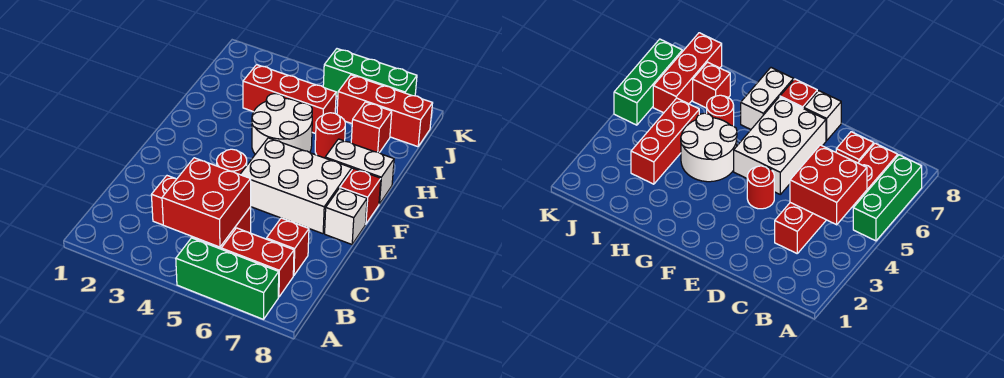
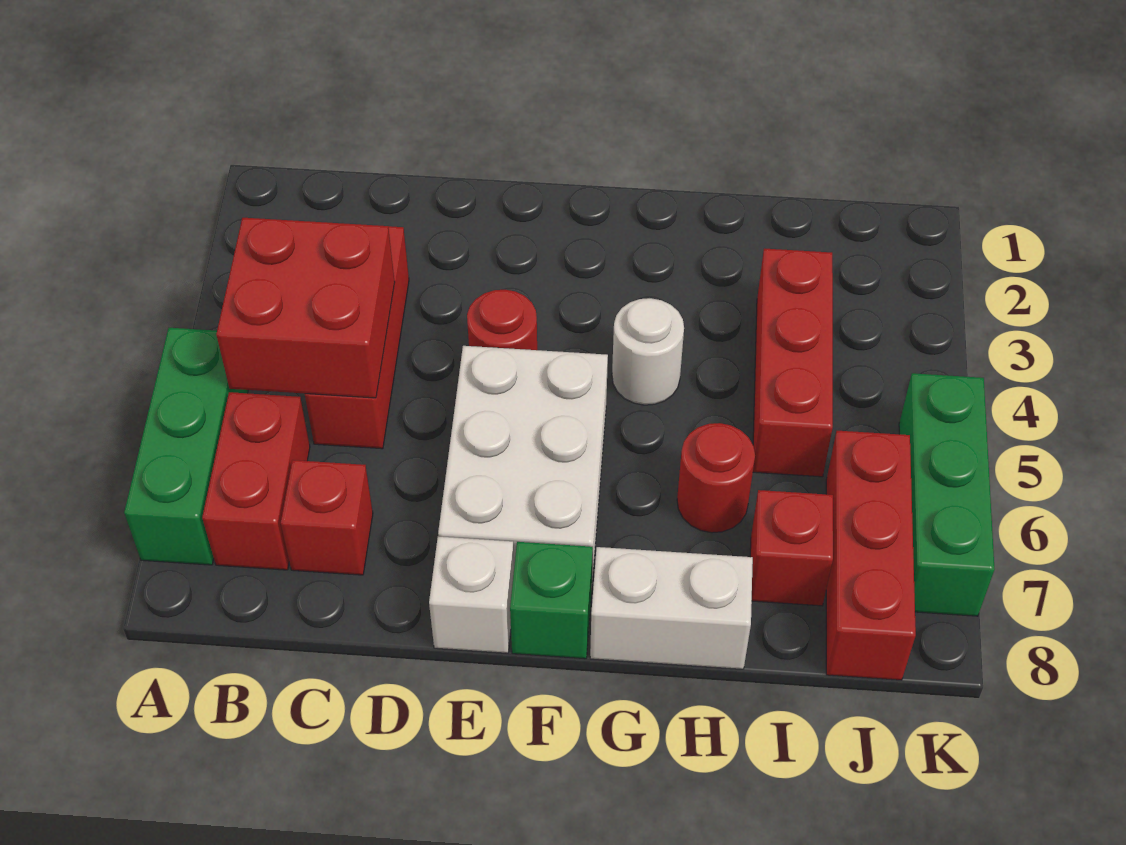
red 1x1 brick [340,168,381,224] -> green 1x1 brick [510,542,593,659]
white 2x2 round brick [252,94,312,154] -> white 1x1 round brick [612,298,684,405]
white 1x2 brick [325,139,394,204] -> white 1x2 brick turned to [590,547,753,669]

